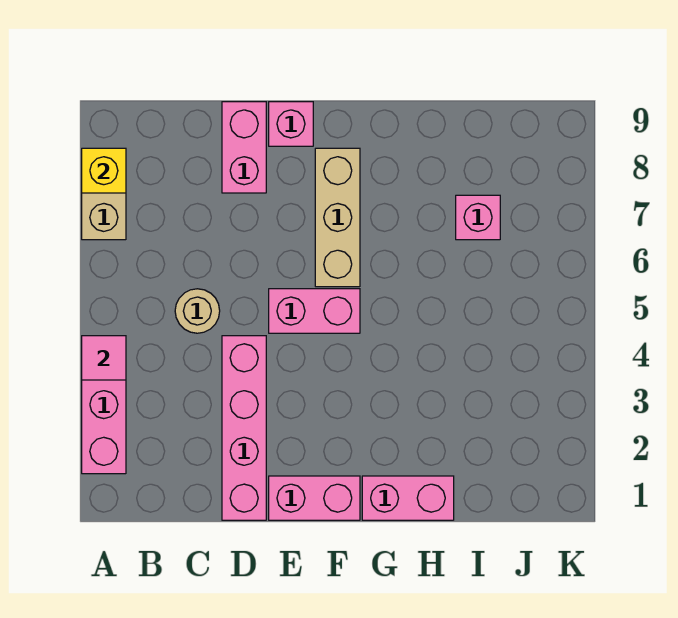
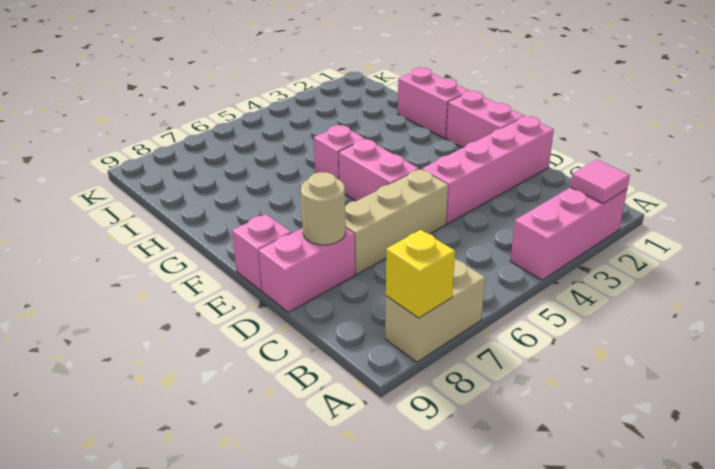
pink 1x1 tile [82,336,126,380] -> pink 1x1 tile moved to [570,159,630,204]
tan 1x1 round brick [175,289,220,333] -> tan 1x1 round brick moved to [301,172,346,245]
tan 1x3 brick [315,148,360,287] -> tan 1x3 brick moved to [345,169,448,274]
pink 1x1 brick [456,195,500,240] -> pink 1x1 brick moved to [314,125,365,179]

